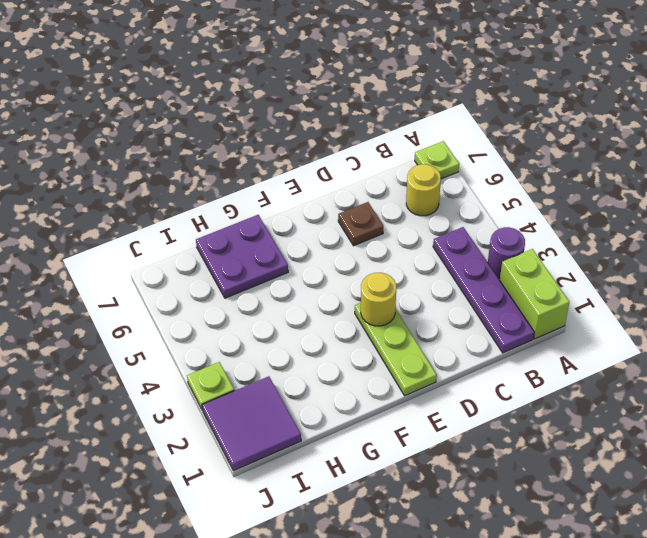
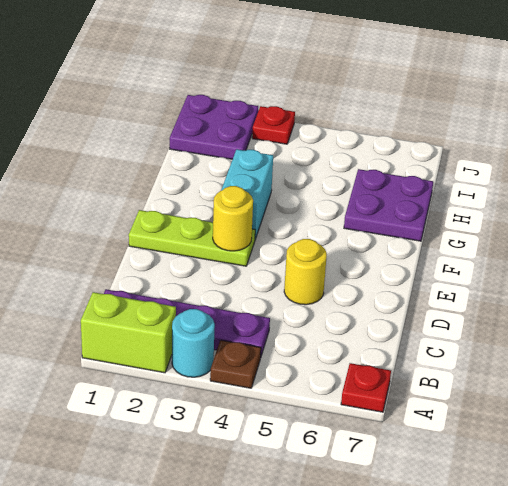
purple 1x1 round brick [488,227,525,279] -> cyan 1x1 round brick [172,309,215,377]
lime 1x1 plate [415,141,459,179] -> red 1x1 plate [341,363,391,412]
yellow 1x1 round brick [406,164,441,216] -> yellow 1x1 round brick moved to [284,239,327,305]
brown 1x1 plate [338,202,383,246] -> brown 1x1 plate moved to [210,340,261,388]
none -> cyan 1x2 brick [221,149,273,239]
purple 2x2 tile [202,376,301,471] -> purple 2x2 plate [170,95,258,159]
lime 1x1 plate [187,362,234,410] -> red 1x1 plate [252,106,295,144]

